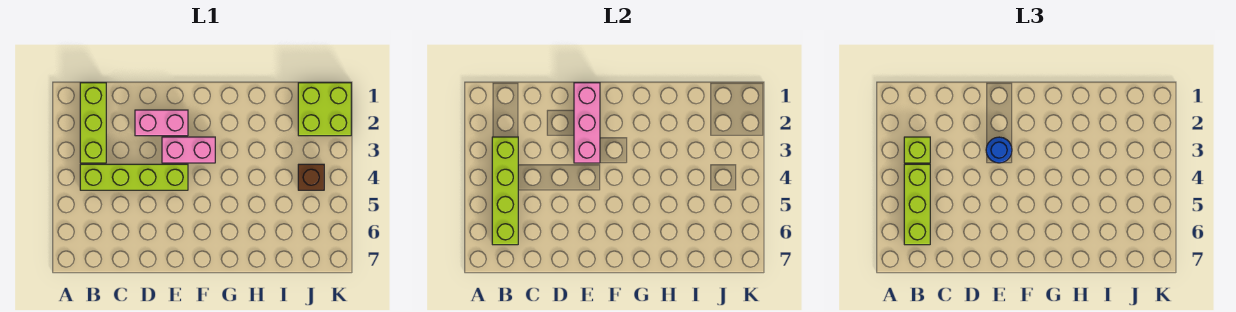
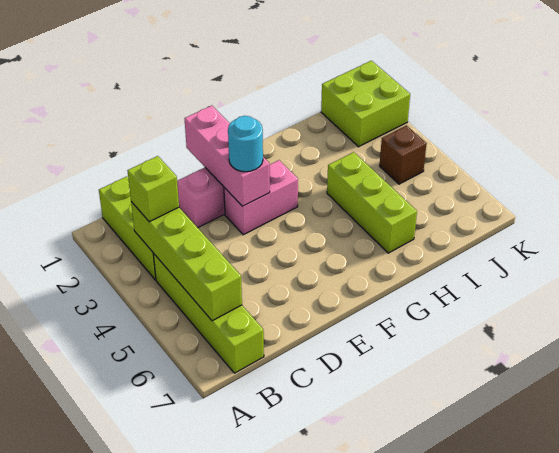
lime 1x4 brick [80,164,188,190] -> lime 1x4 brick turned to [153,253,264,373]
lime 1x3 brick [904,164,930,245] -> lime 1x3 brick moved to [327,152,417,253]
blue 1x1 round brick [986,137,1012,163] -> cyan 1x1 round brick [228,116,263,172]

